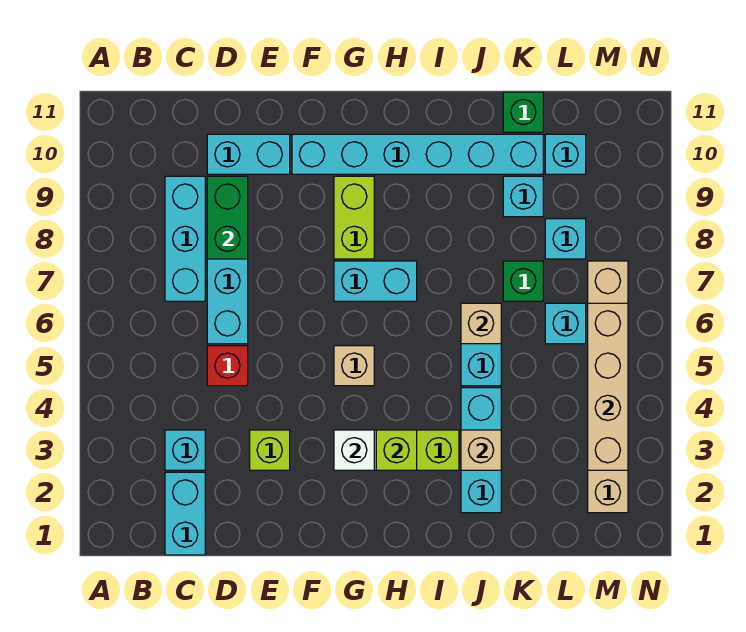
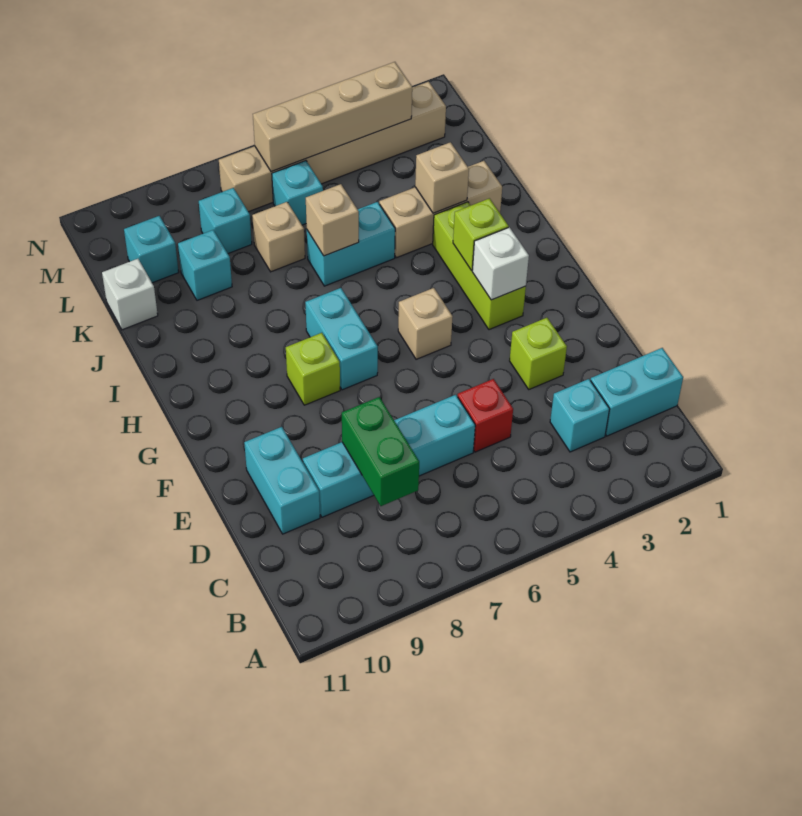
cyan 1x3 brick [165,176,205,301] -> none
green 1x2 brick [207,176,248,259] -> green 1x2 brick turned to [342,397,419,506]
cyan 1x6 brick [292,134,543,174] -> none
lime 1x2 brick [334,176,374,259] -> lime 1x1 brick [286,333,340,405]
cyan 1x3 brick [461,388,501,513] -> tan 1x3 brick [379,161,502,258]
green 1x1 brick [503,261,543,301] -> tan 1x1 brick [252,202,305,272]
green 1x1 brick [503,92,543,132] -> white 1x1 brick [102,259,158,330]

